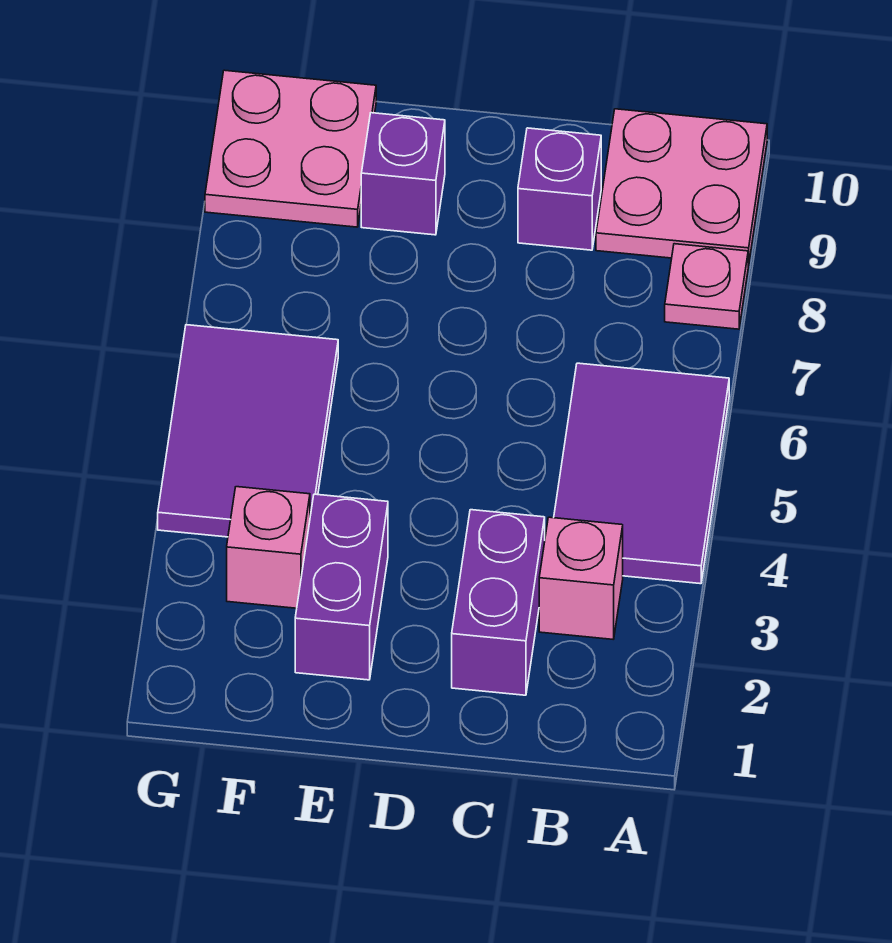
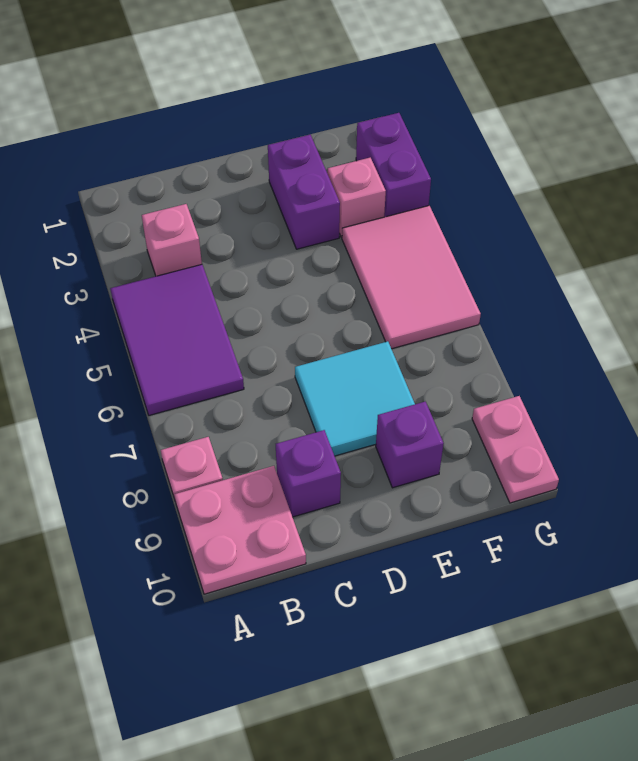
purple 1x2 brick [452,510,545,695] -> purple 1x2 brick moved to [356,113,431,217]
none -> cyan 2x2 tile [295,341,415,456]
purple 2x3 tile [158,325,338,537] -> pink 2x3 tile [342,206,481,349]
pink 2x2 plate [205,70,376,227] -> pink 1x2 plate [472,396,559,503]

